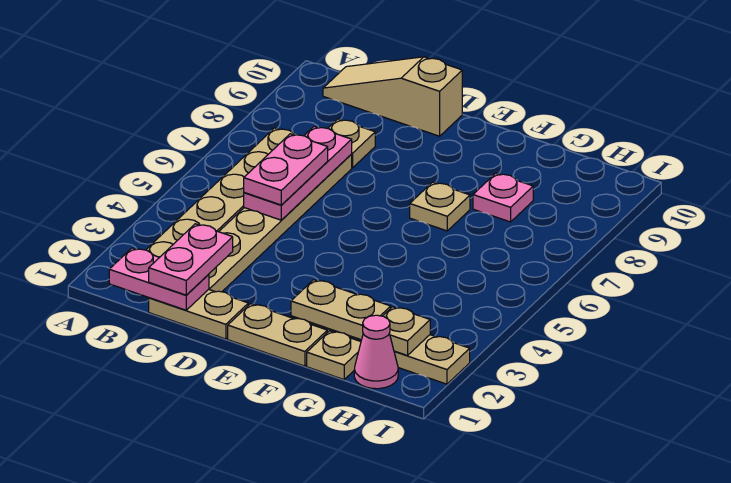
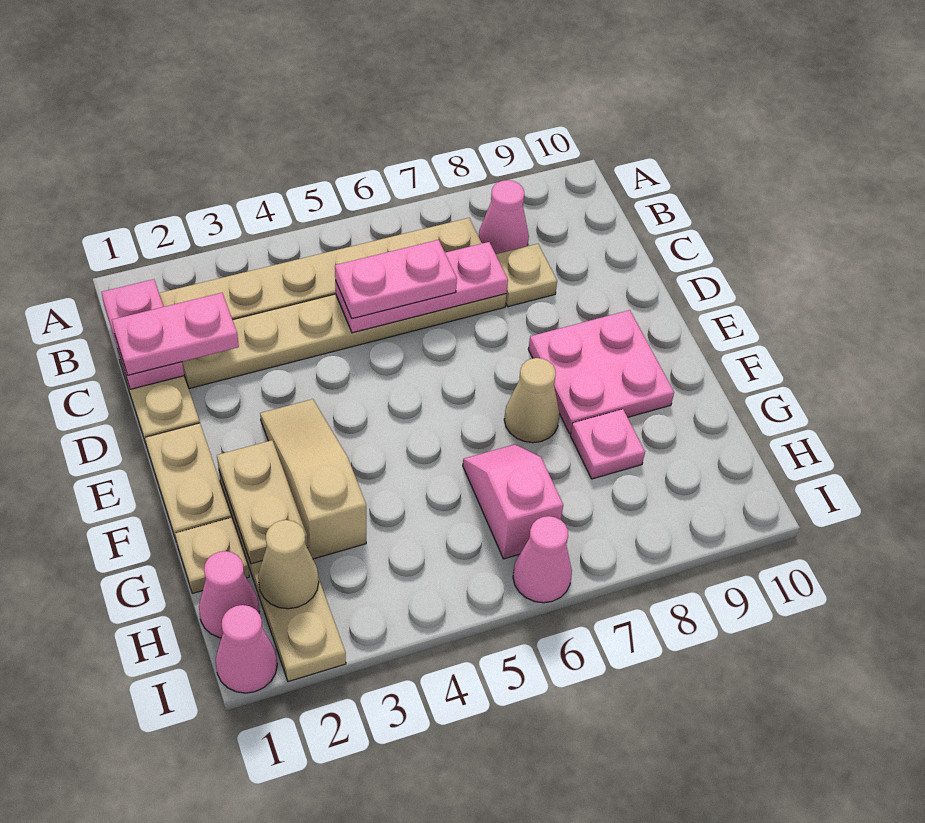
none -> pink 1x1 cone [479,180,529,254]
tan 1x3 slope [323,57,462,136] -> tan 1x3 slope moved to [260,399,366,559]
none -> pink 2x2 plate [528,310,674,434]
tan 1x1 plate [410,182,470,231] -> tan 1x1 cone [504,358,560,443]
none -> pink 1x2 slope [463,444,563,559]
tan 1x1 plate [383,307,430,356] -> tan 1x1 cone [258,520,319,609]
none -> pink 1x1 cone [216,605,277,693]
none -> pink 1x1 cone [513,516,572,603]

